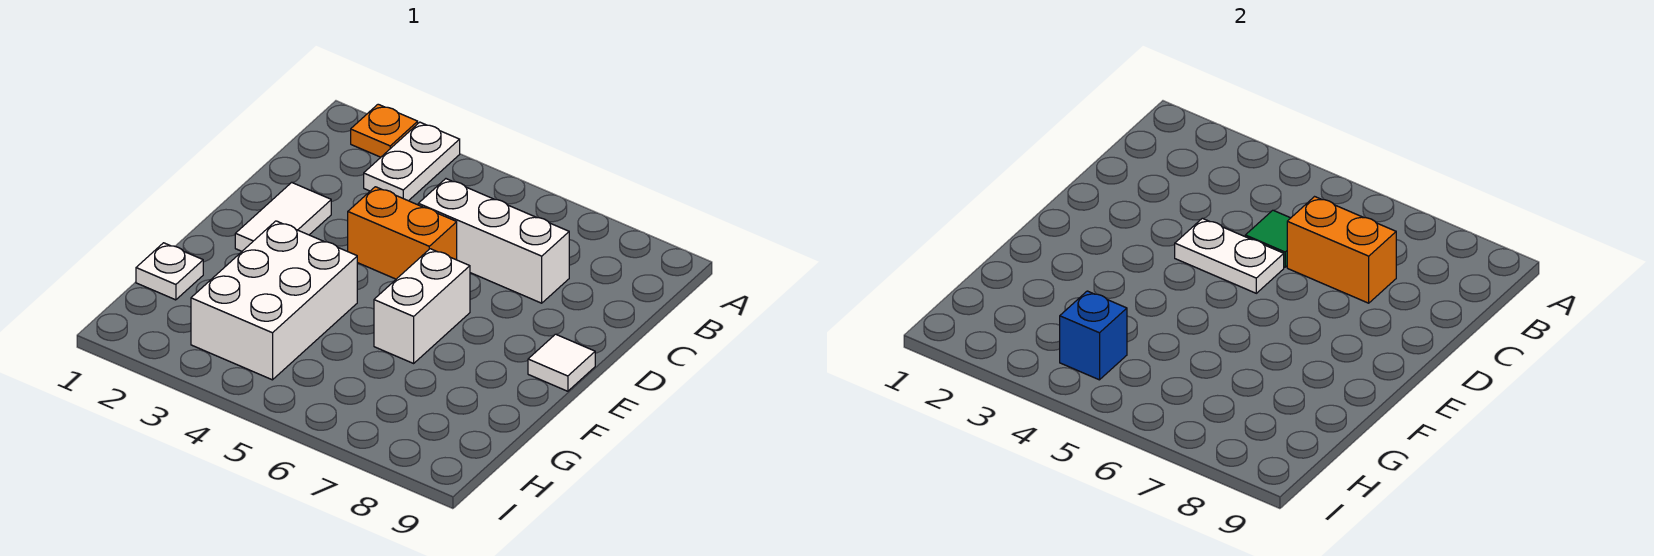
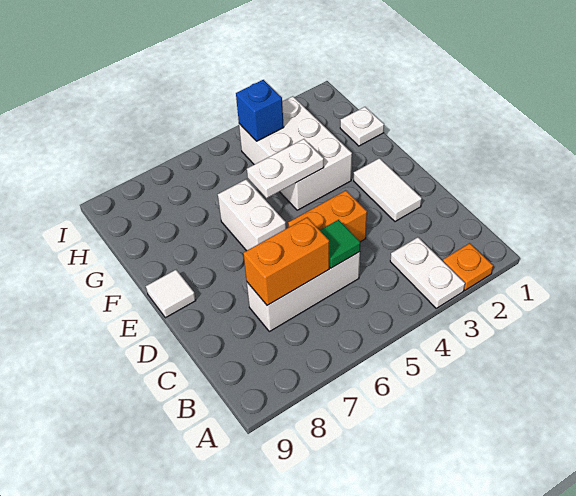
white 1x2 plate [1175,218,1284,293] -> white 1x2 plate moved to [247,139,324,198]

